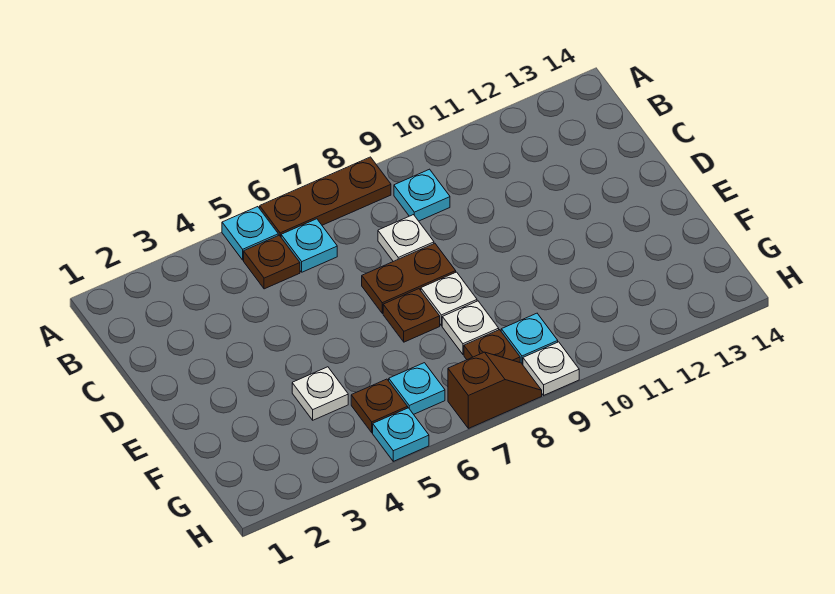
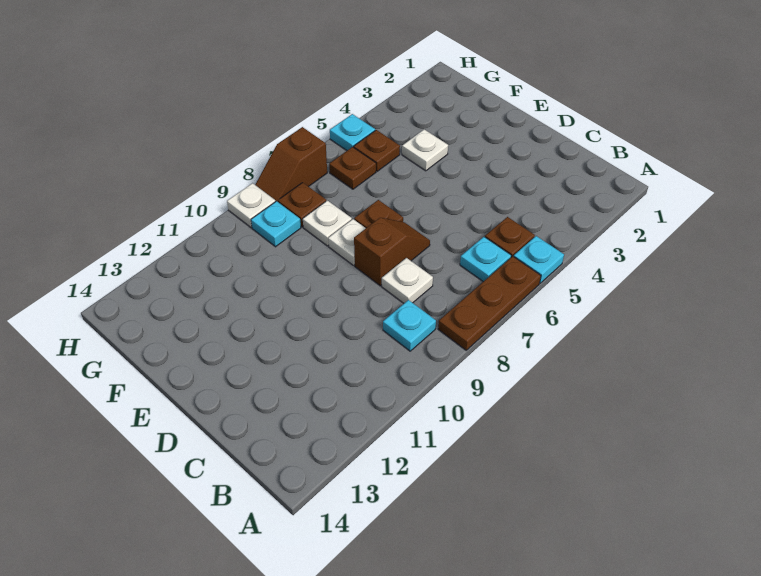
brown 1x2 plate [362,244,456,313] -> brown 1x2 slope [354,218,430,286]
cyan 1x1 plate [389,363,445,414] -> brown 1x1 plate [329,147,376,189]

